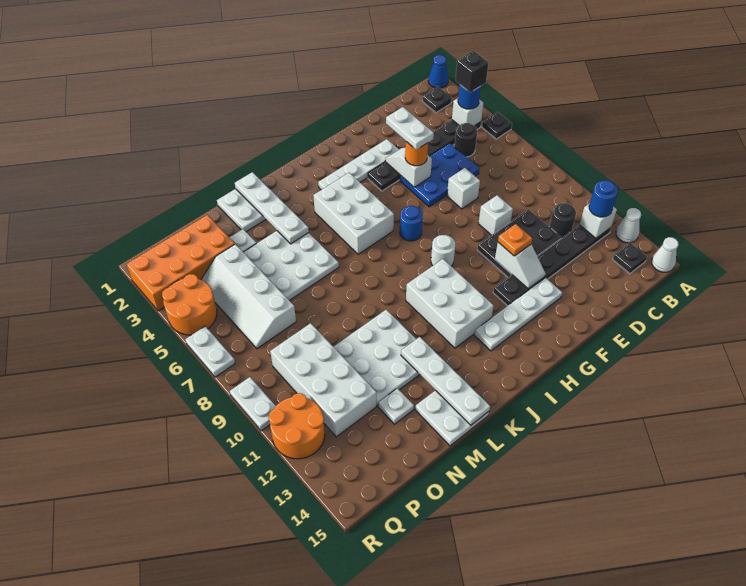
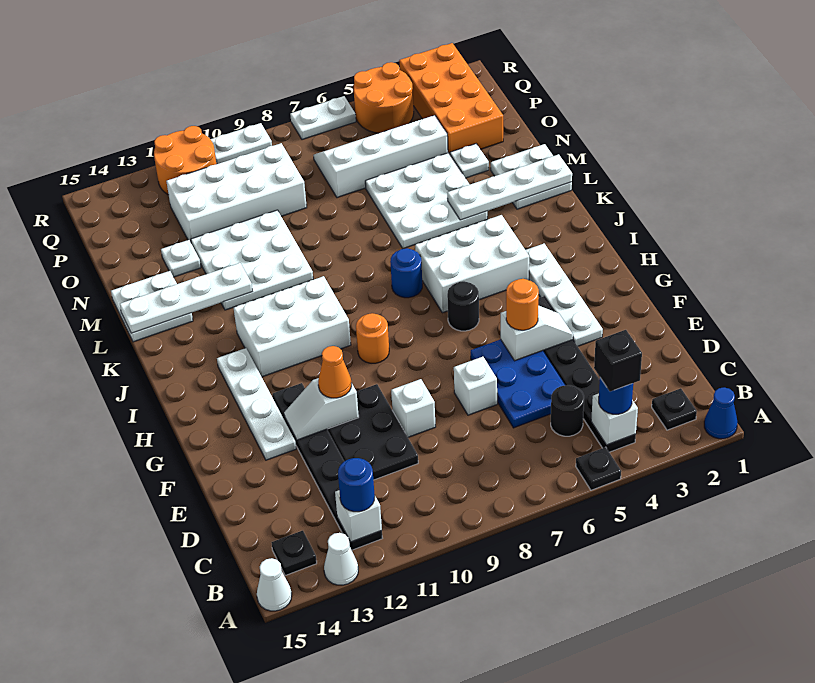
black 1x1 round brick [549,203,576,238] -> black 1x1 round brick moved to [447,281,479,331]
white 1x2 plate [386,107,434,150] -> none
orange 1x1 plate [498,224,532,256] -> orange 1x1 cone [318,346,351,398]
blue 1x1 round brick [400,206,423,241] -> blue 1x1 round brick moved to [390,248,422,298]
white 1x1 round brick [431,235,455,267] -> orange 1x1 round brick [356,313,389,363]

